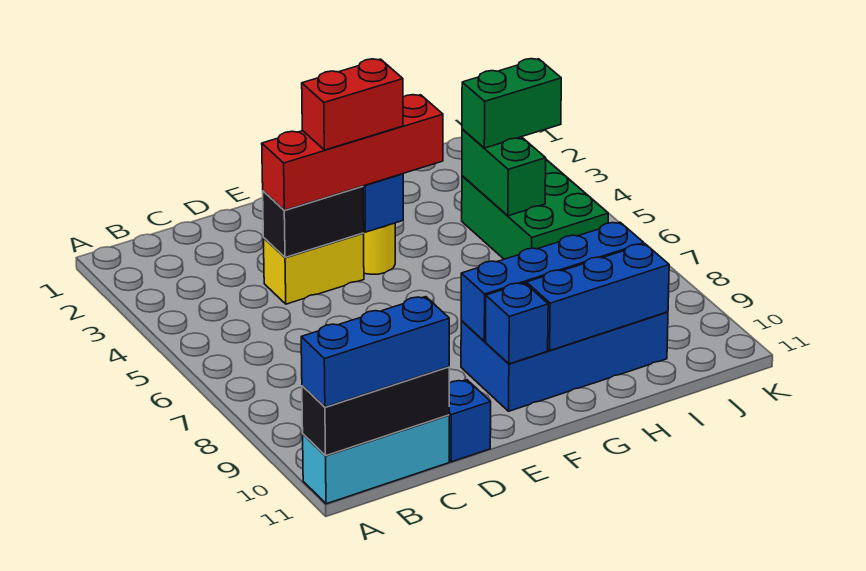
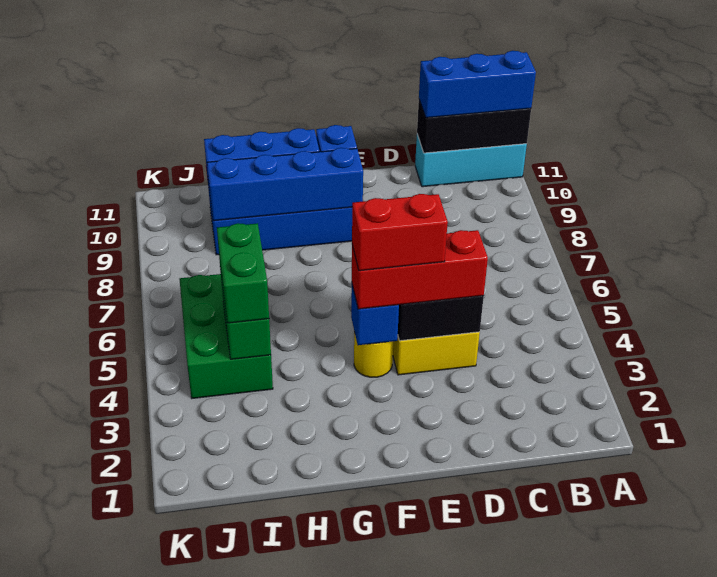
red 1x4 brick [262,95,443,210] -> red 1x3 brick [352,230,488,309]
blue 1x1 brick [449,380,491,462] -> none
green 1x2 brick [462,59,561,148] -> green 1x2 brick turned to [217,223,269,323]

